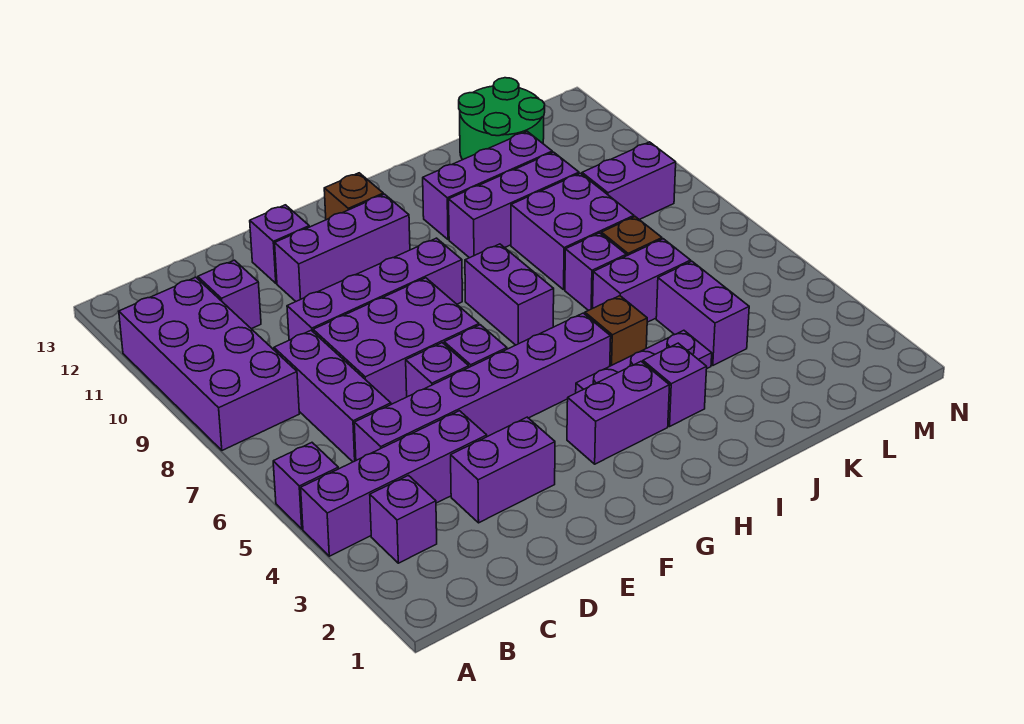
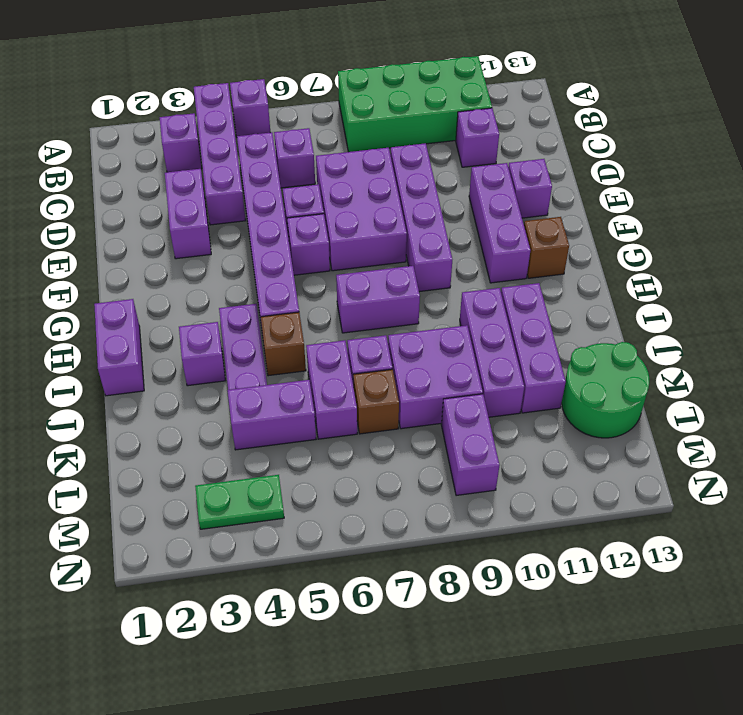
purple 2x4 brick [119,277,299,450] -> green 2x4 brick [338,56,492,152]
purple 1x3 brick [274,330,391,462] -> purple 1x1 brick [274,128,315,188]
purple 1x2 brick [567,361,670,464] -> purple 1x2 brick moved to [94,299,144,396]
none -> green 1x2 plate [195,475,284,529]

